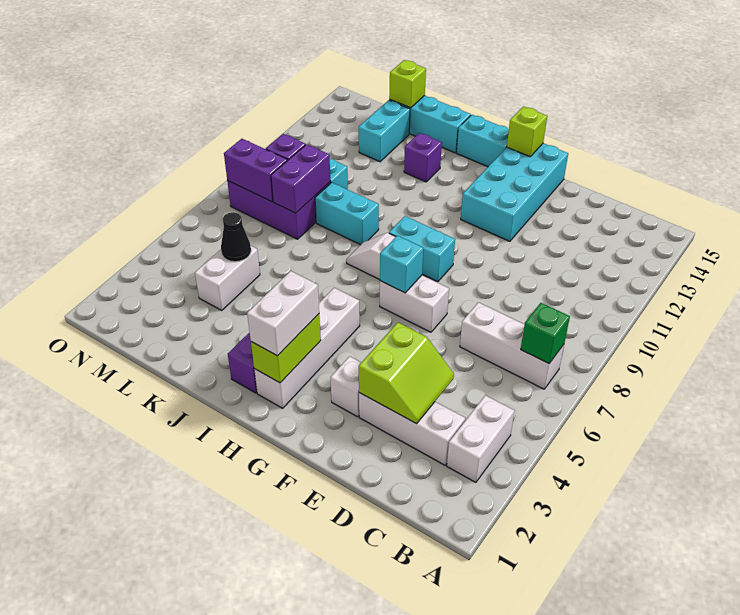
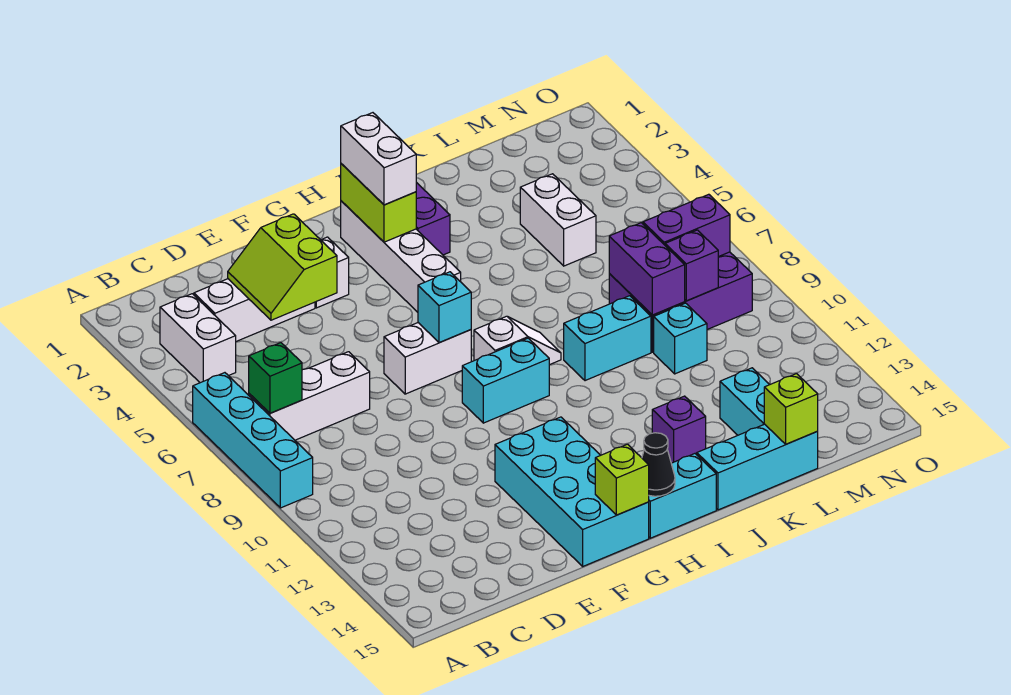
none -> cyan 1x4 brick [193,373,313,508]
black 1x1 cone [221,212,251,262] -> black 1x1 cone moved to [642,433,675,496]

